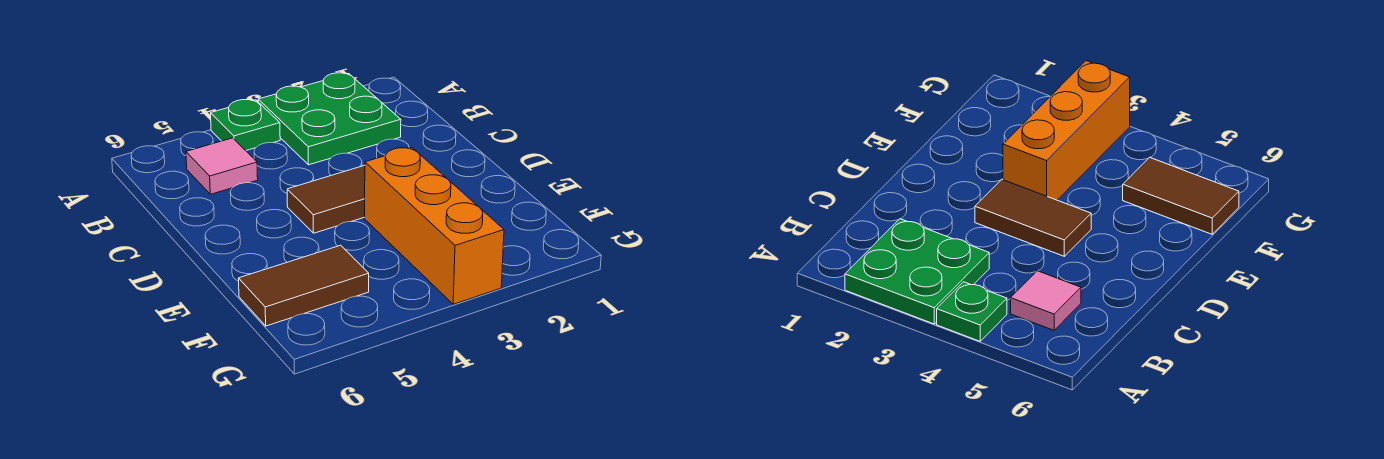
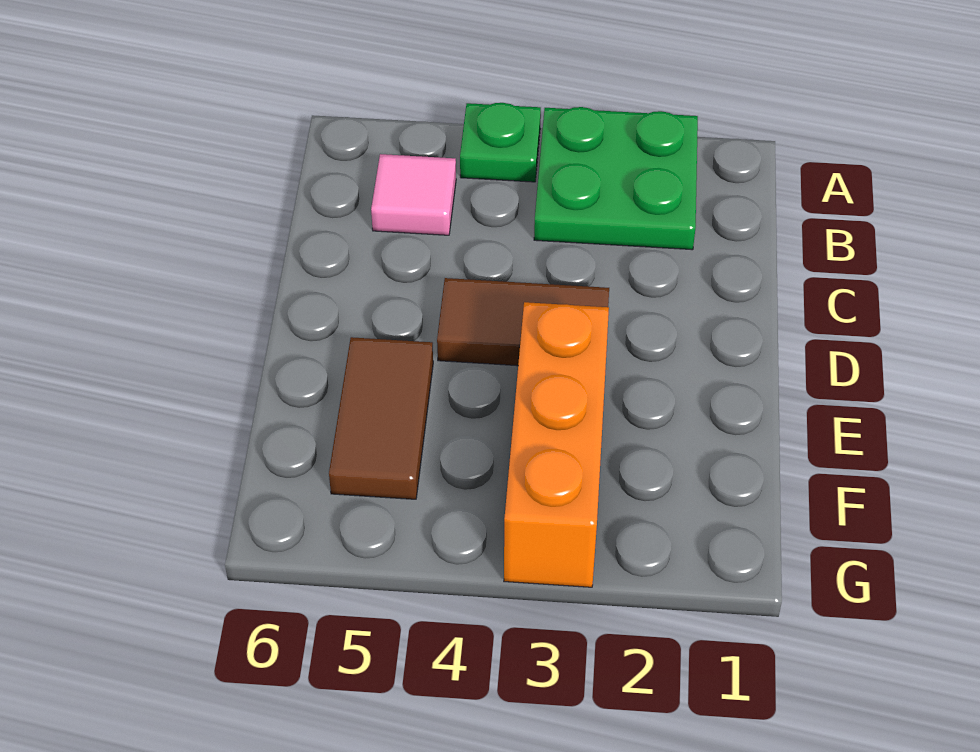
brown 1x2 tile [238,245,369,326] -> brown 1x2 tile turned to [329,337,433,499]

